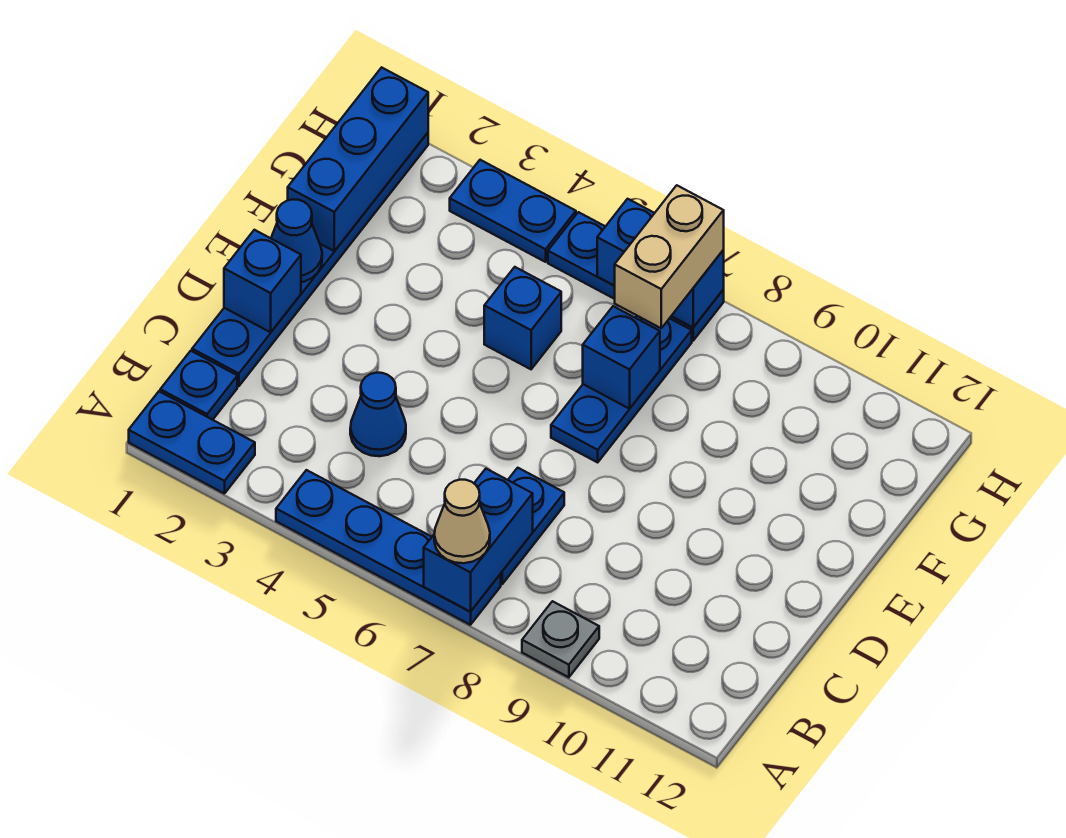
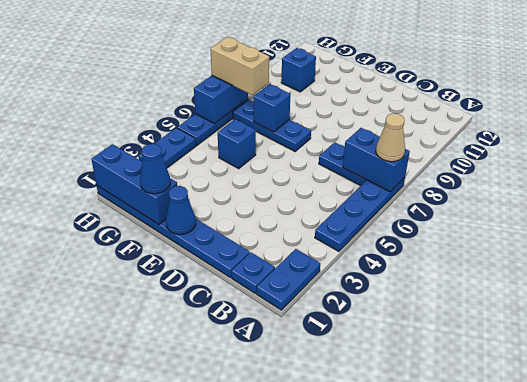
grey 1x1 plate [522,601,599,677] -> none
blue 1x1 cone [350,373,406,456] -> blue 1x1 cone moved to [140,144,170,194]
blue 1x1 brick [224,230,301,332] -> blue 1x1 brick moved to [281,48,316,92]

